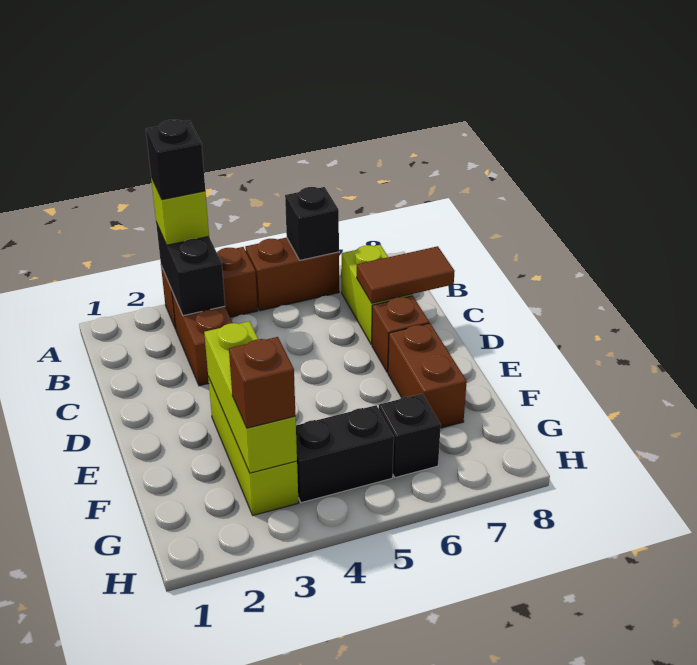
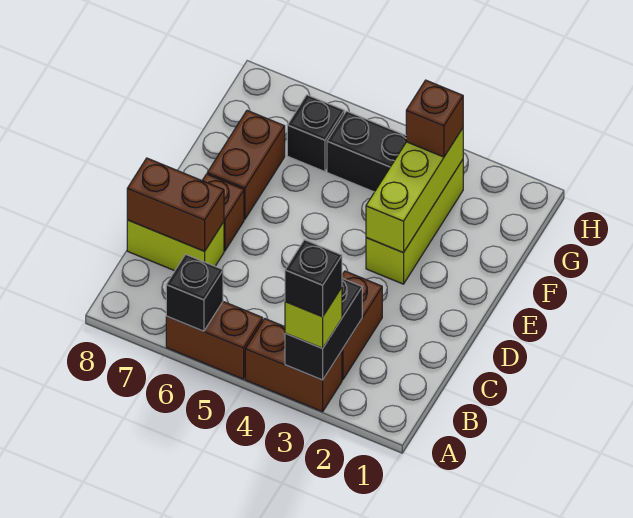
lime 1x2 brick [342,245,412,345] -> lime 1x2 brick turned to [127,220,224,271]
brown 1x2 tile [357,246,455,303] -> brown 1x2 brick [127,158,224,251]

